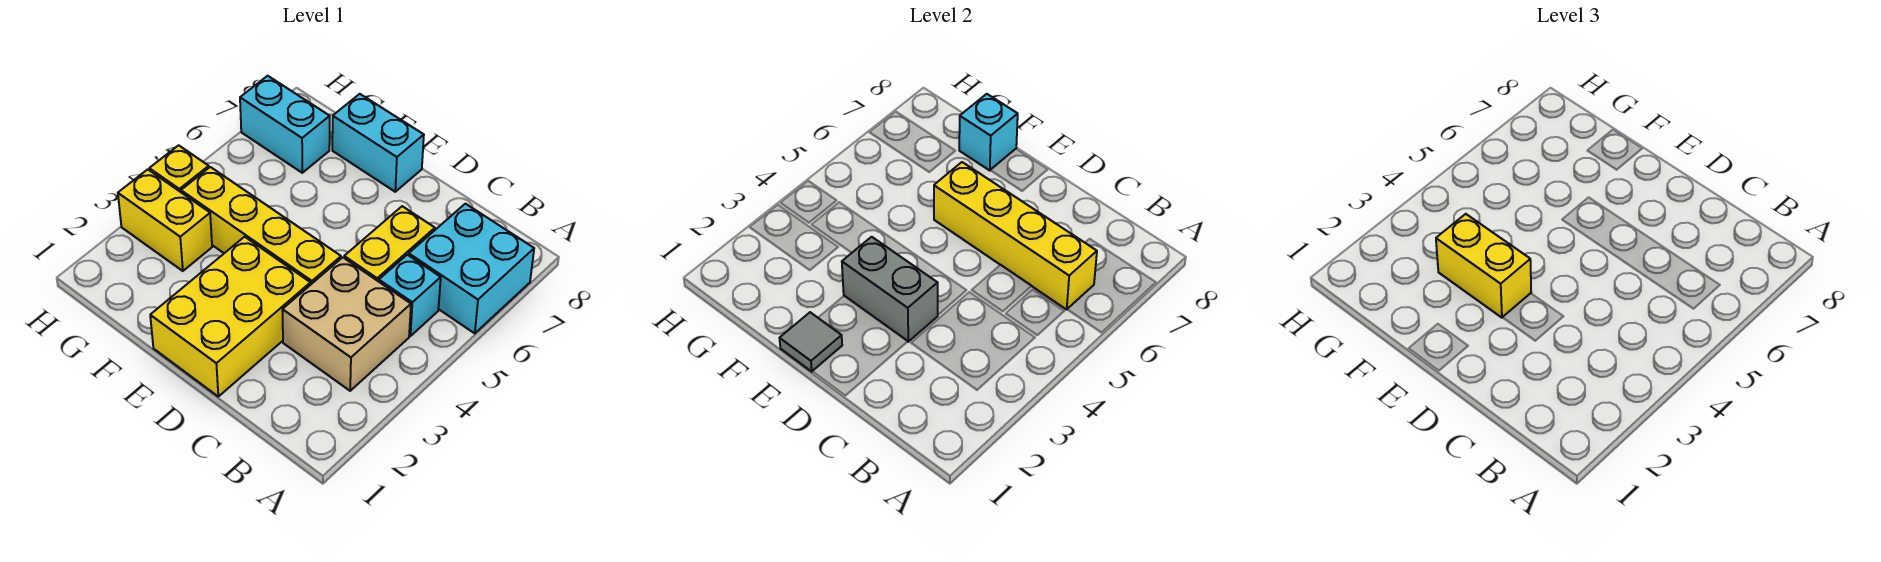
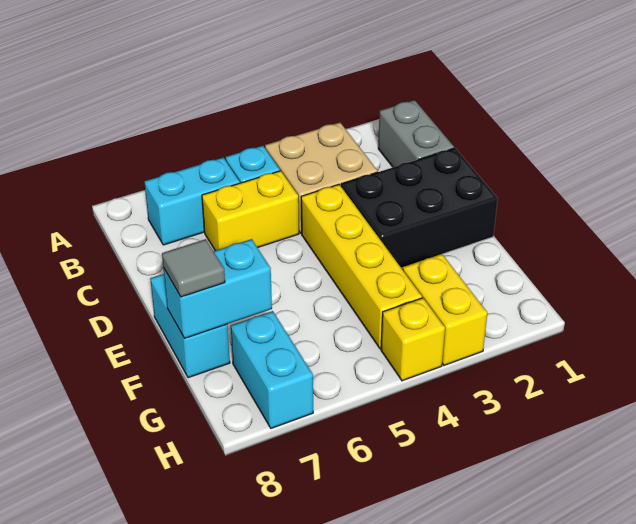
cyan 2x2 brick [409,204,534,333] -> cyan 1x2 brick [144,157,240,245]
yellow 1x4 brick [934,162,1097,310] -> none
yellow 2x3 brick [150,237,311,396] -> black 2x3 brick [341,148,498,268]
grey 1x2 brick [842,237,938,342] -> grey 1x2 brick moved to [378,100,454,167]
grey 1x1 tile [780,312,842,372] -> grey 1x1 tile moved to [162,239,225,297]
yellow 1x2 brick [1436,214,1531,318] -> none
cyan 1x1 brick [959,94,1018,170] -> cyan 1x2 brick [163,239,272,338]

